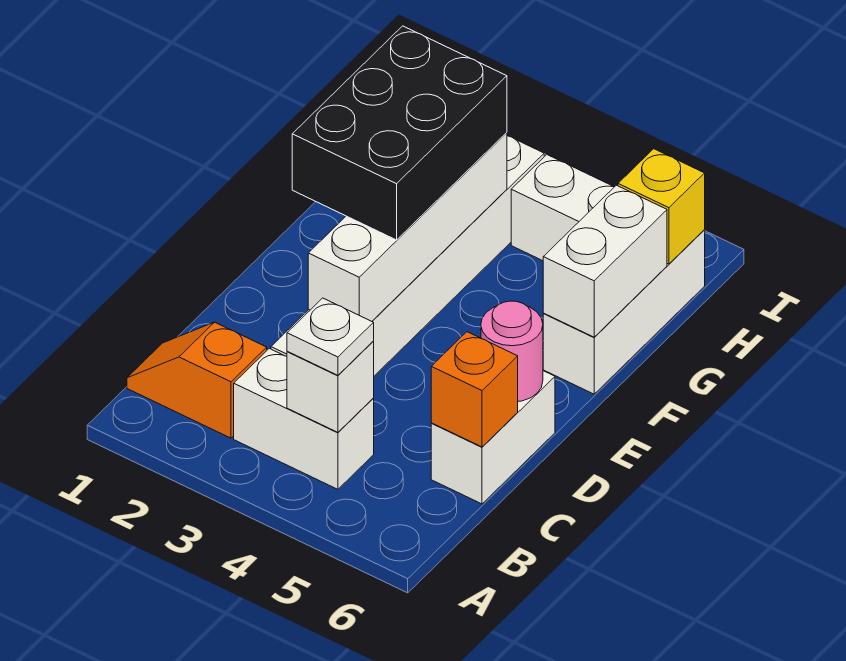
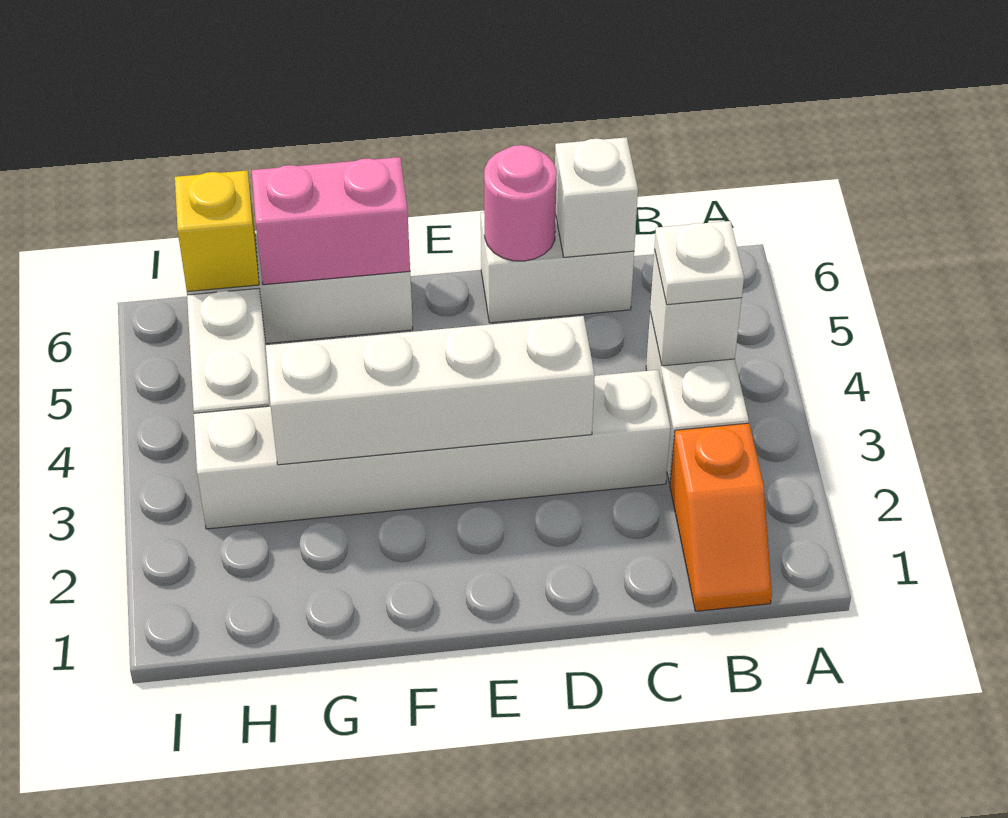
orange 1x1 brick [431,332,518,447] -> white 1x1 brick [555,137,638,257]
black 2x3 brick [292,26,507,240] -> none
white 1x2 brick [543,185,667,337] -> pink 1x2 brick [252,157,410,285]

